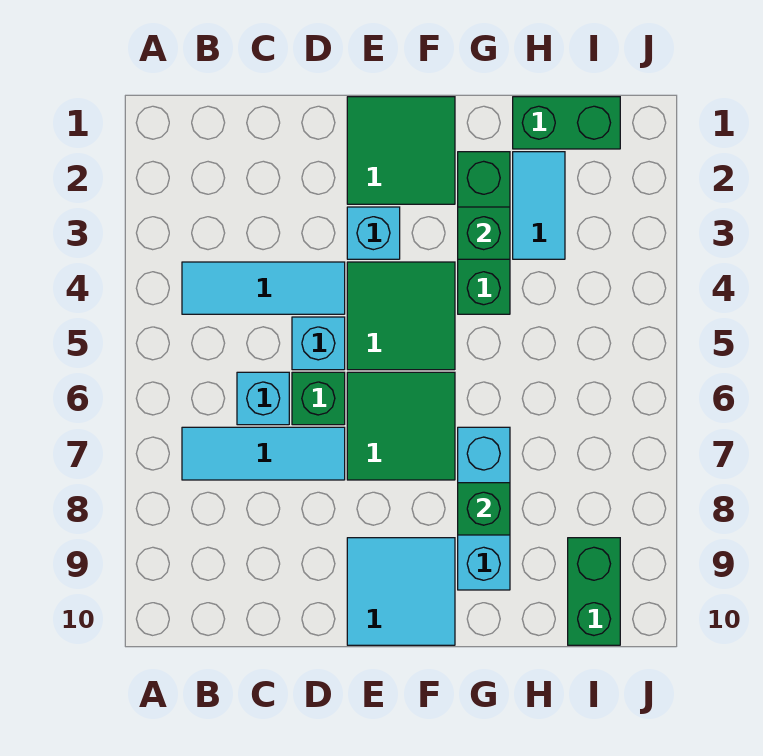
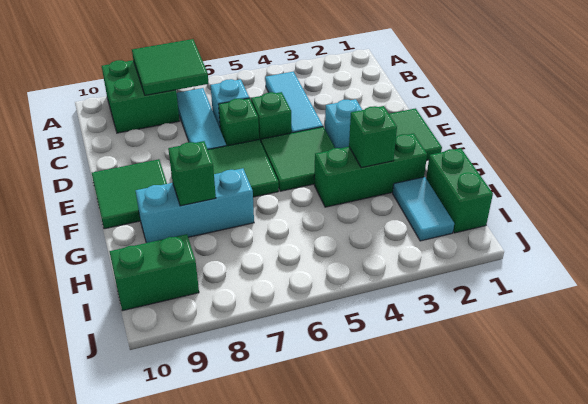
none -> green 2x2 tile [132,39,209,95]
none -> green 2x2 brick [102,60,180,133]
cyan 1x1 brick [292,317,345,370] -> green 1x1 brick [251,92,291,141]
cyan 2x2 tile [347,538,455,645] -> green 2x2 tile [92,159,167,229]
cyan 1x2 tile [513,152,565,259] -> cyan 1x2 tile turned to [393,177,454,241]

